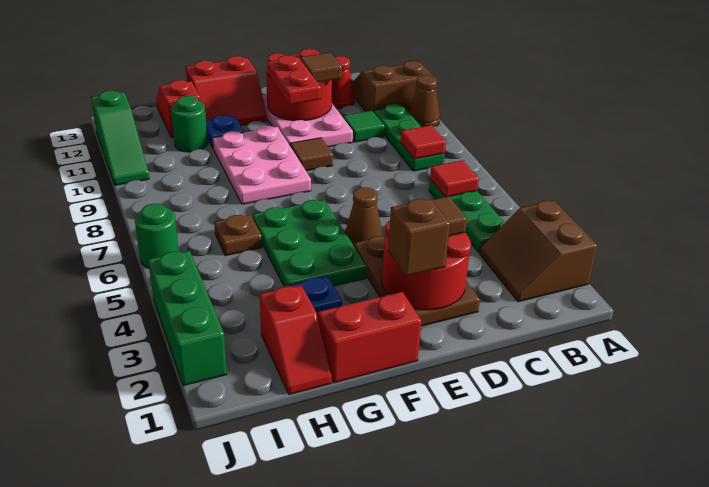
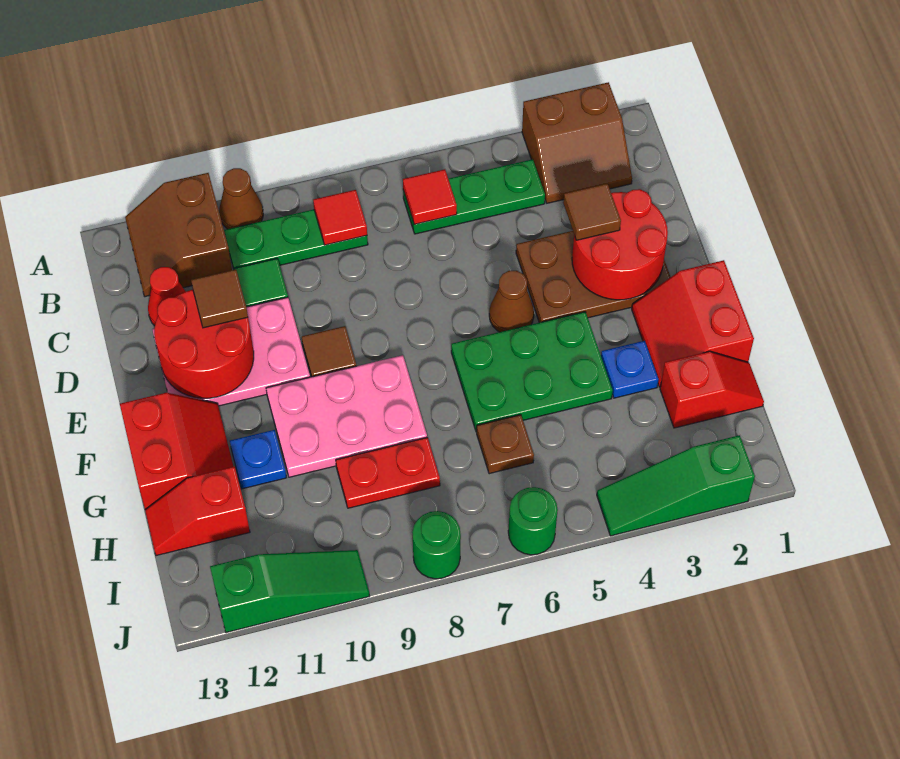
brown 1x1 brick [388,199,450,276] -> none
red 1x2 plate [267,55,321,105] -> red 1x2 plate moved to [336,437,440,508]
green 1x1 round brick [171,96,208,152] -> green 1x1 round brick moved to [412,511,461,579]
green 1x3 brick [148,251,227,386] -> green 1x3 slope [597,435,755,536]

